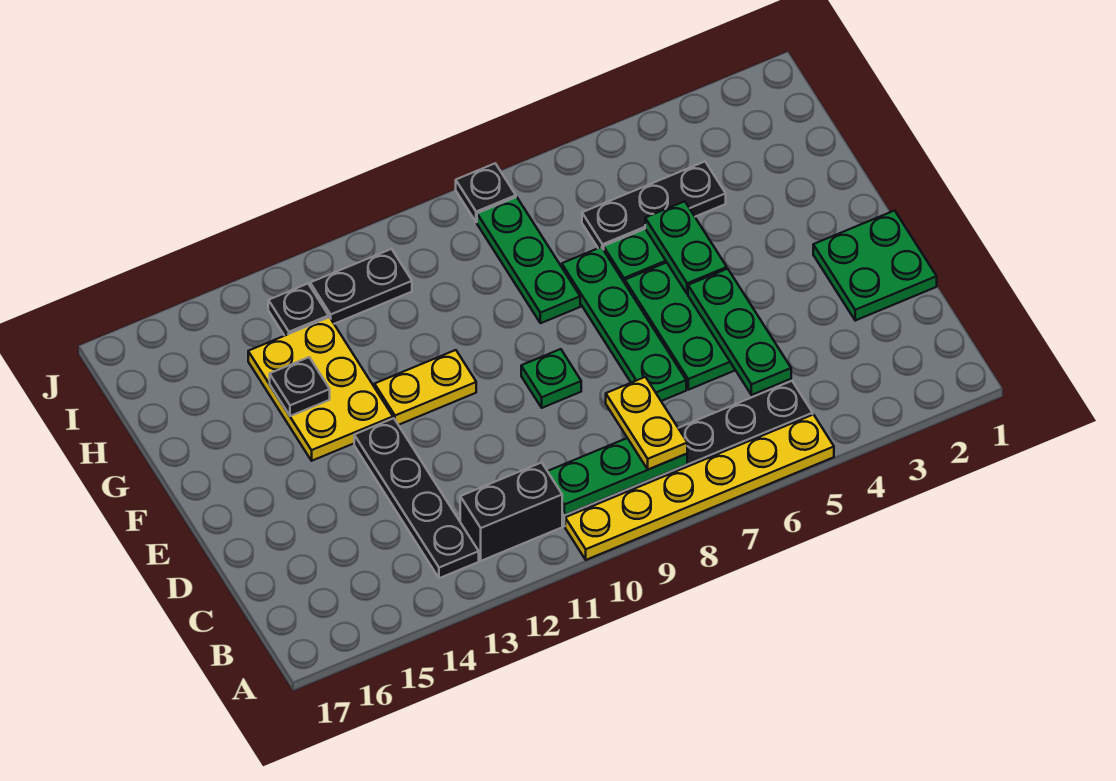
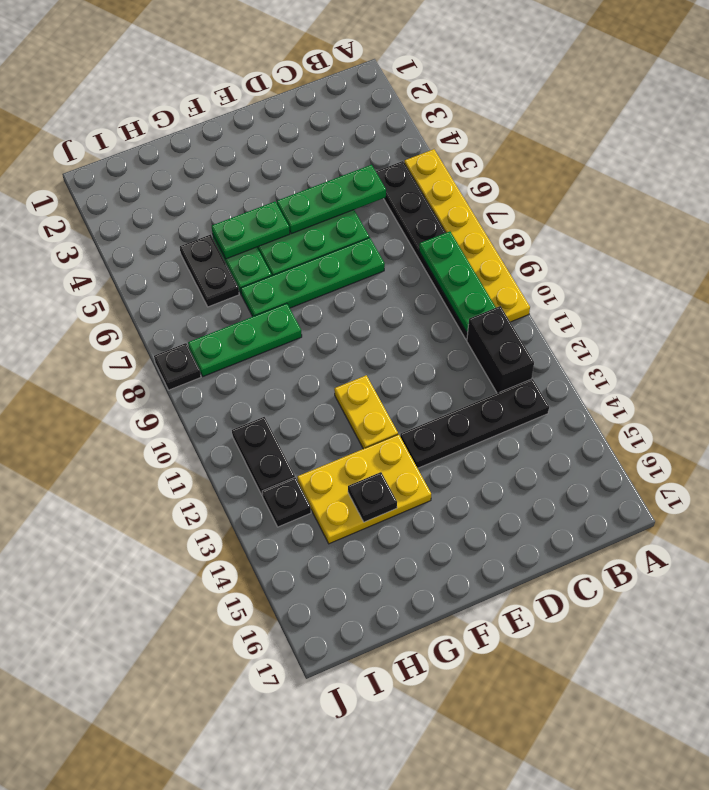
yellow 1x2 plate [606,377,687,470] -> none
green 2x2 plate [813,211,937,320] -> none
green 1x1 plate [521,349,581,408] -> none
black 1x3 plate [582,162,726,250] -> black 1x2 plate [180,234,239,307]

